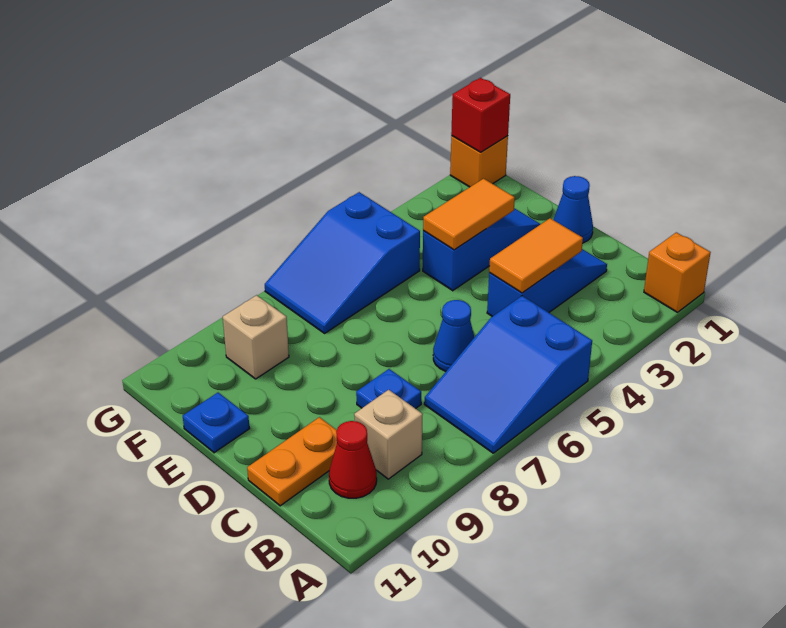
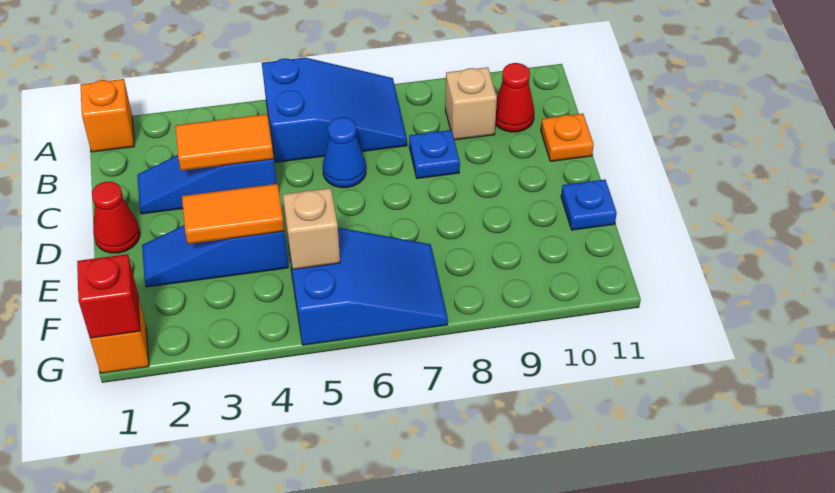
orange 1x2 plate [247,417,337,506] -> orange 1x1 plate [541,114,594,161]
blue 1x1 cone [553,176,593,243] -> red 1x1 cone [92,182,140,253]
tan 1x1 brick [223,295,289,379] -> tan 1x1 brick moved to [283,188,340,269]

